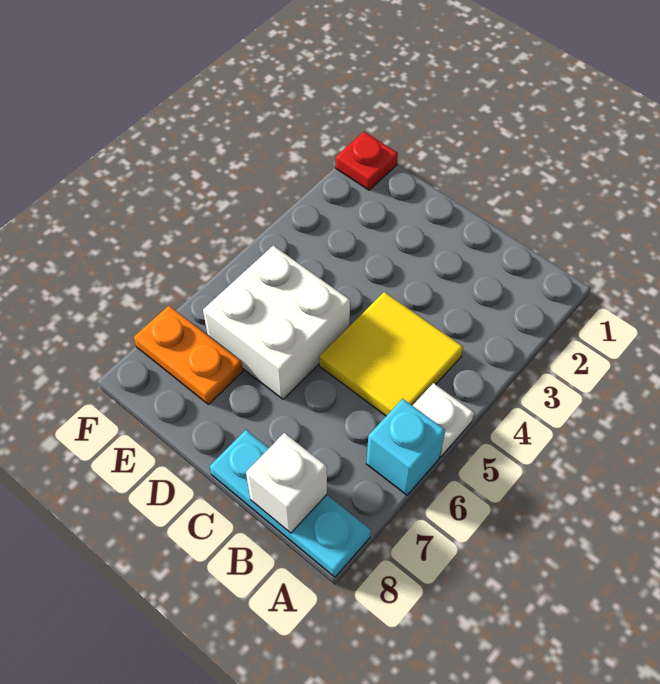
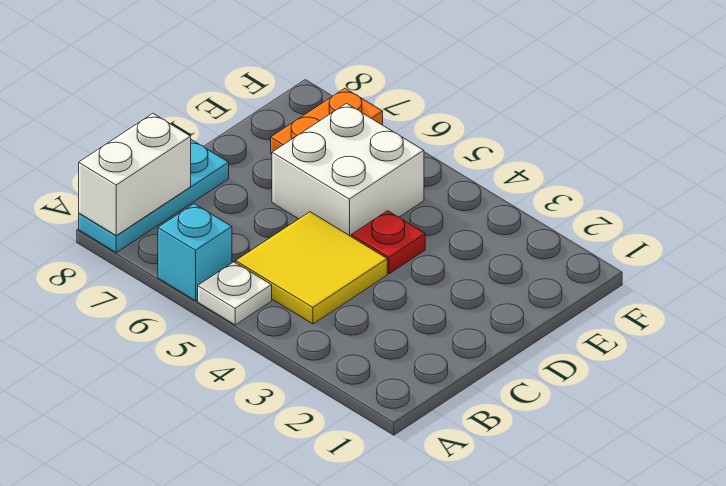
white 1x1 brick [246,433,327,533] -> white 1x2 brick [79,114,191,235]
red 1x1 plate [336,132,398,190] -> red 1x1 plate moved to [351,211,425,274]

